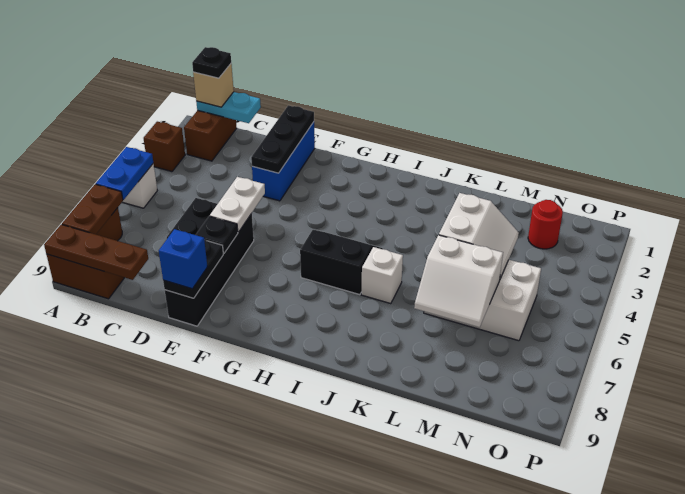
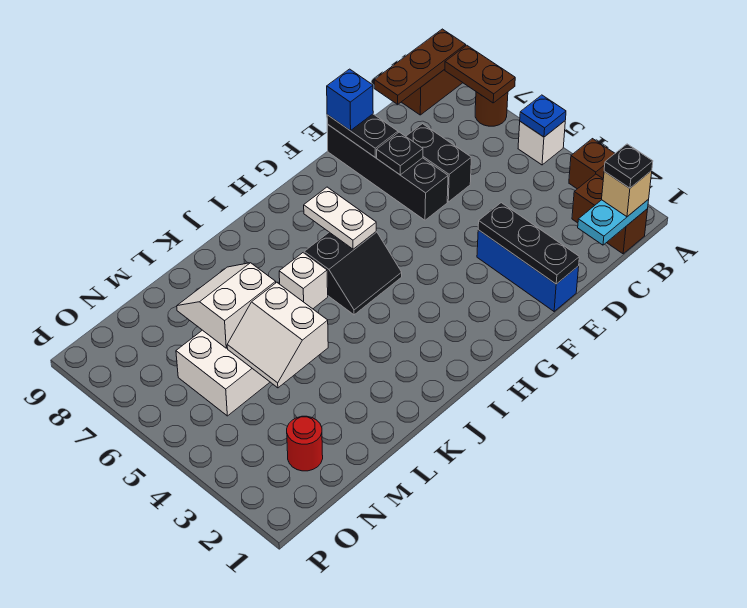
blue 1x2 plate [96,147,153,200] -> blue 1x1 plate [520,95,566,137]
white 1x2 plate [210,177,265,232] -> white 1x2 plate moved to [304,187,376,249]

